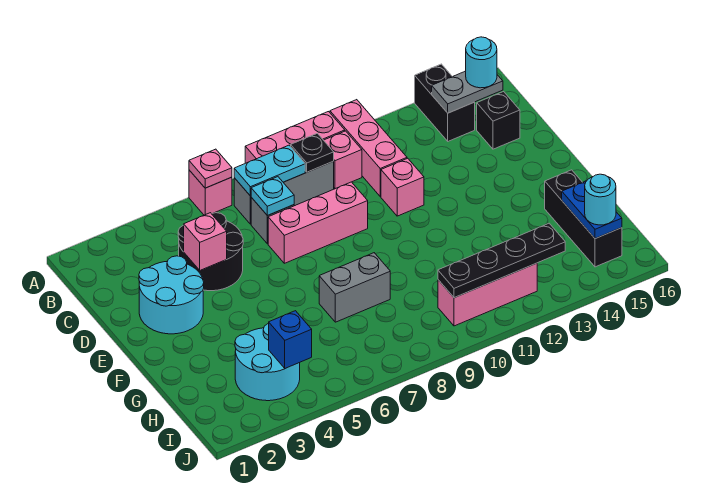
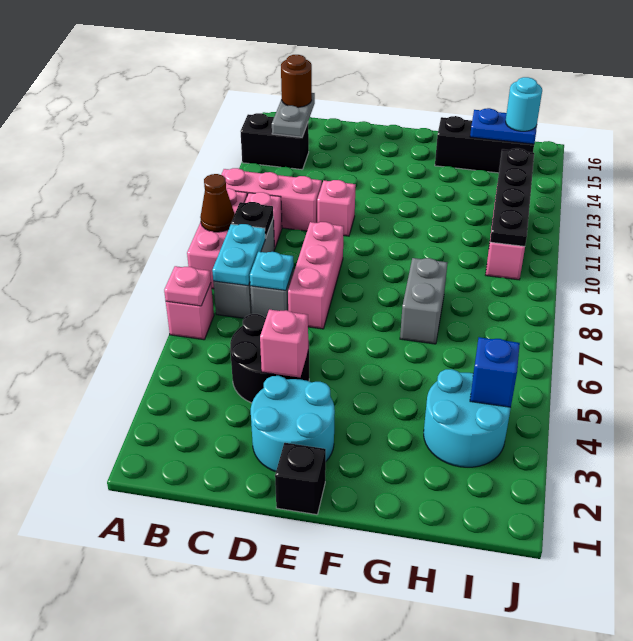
none -> brown 1x1 cone [200,174,235,232]
cyan 1x1 round brick [466,37,497,88] -> brown 1x1 round brick [281,55,312,107]
black 1x1 brick [477,92,520,149] -> black 1x1 brick moved to [275,443,326,515]

